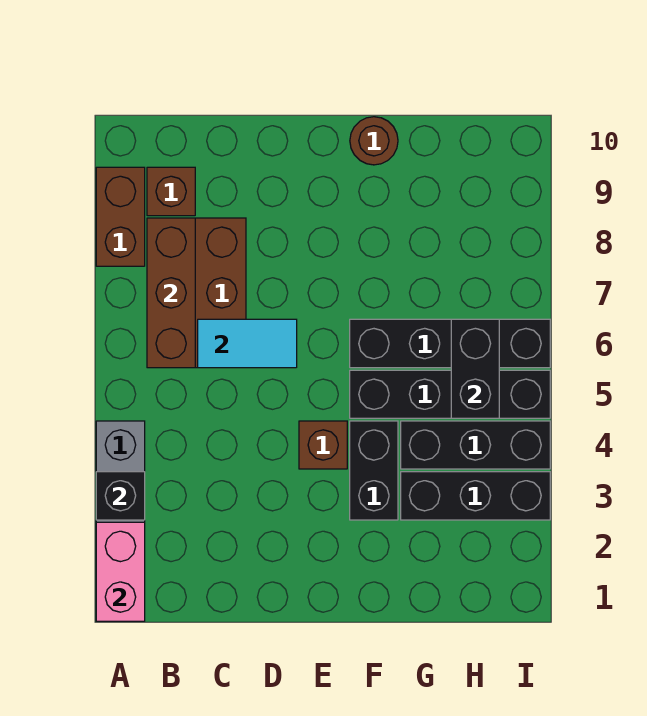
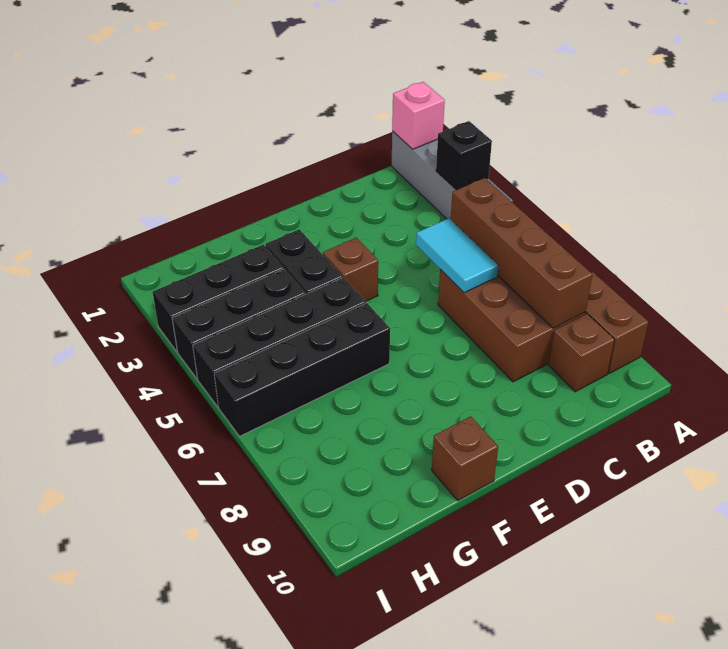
pink 1x2 brick [96,522,145,621] -> pink 1x1 brick [392,82,445,149]
brown 1x3 brick [147,218,195,368] -> brown 1x4 brick [451,178,593,328]
cyan 1x2 tile [198,319,297,368] -> cyan 1x2 tile turned to [416,218,498,293]
brown 1x1 round brick [350,117,398,165] -> brown 1x1 brick [432,416,498,501]
black 1x2 brick [451,319,499,418] -> none

